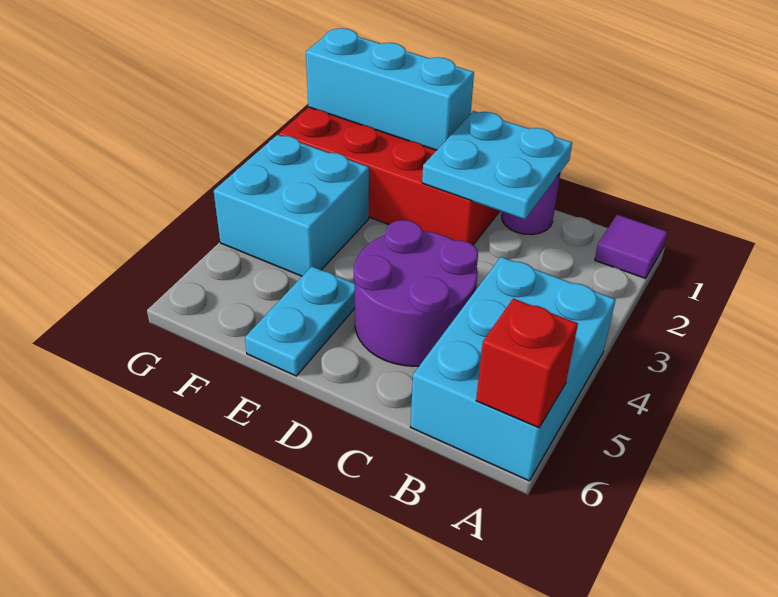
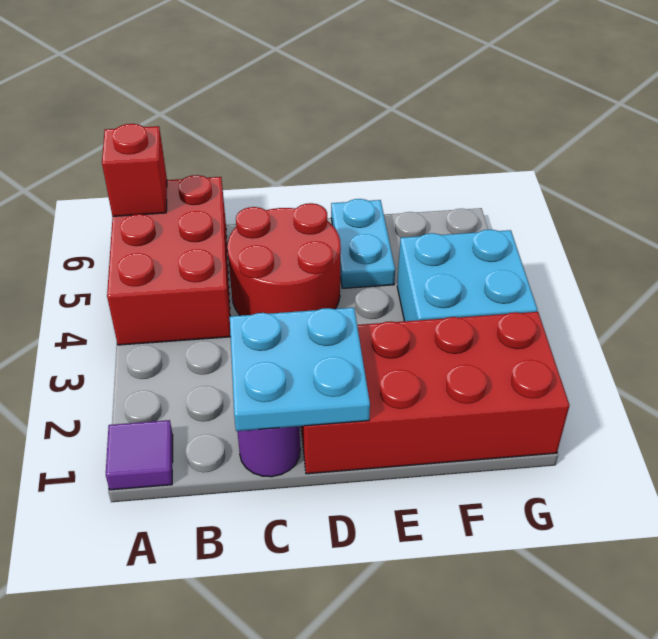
cyan 2x3 brick [411,257,616,481] -> red 2x3 brick [107,175,231,345]
purple 2x2 round brick [354,220,478,366] -> red 2x2 round brick [227,203,341,316]
cyan 1x3 brick [306,28,474,150] -> none

